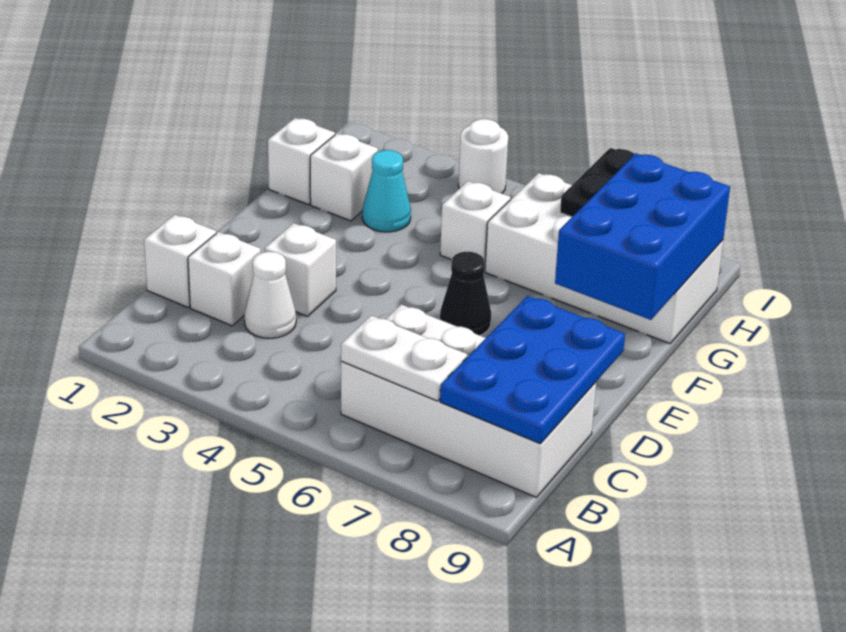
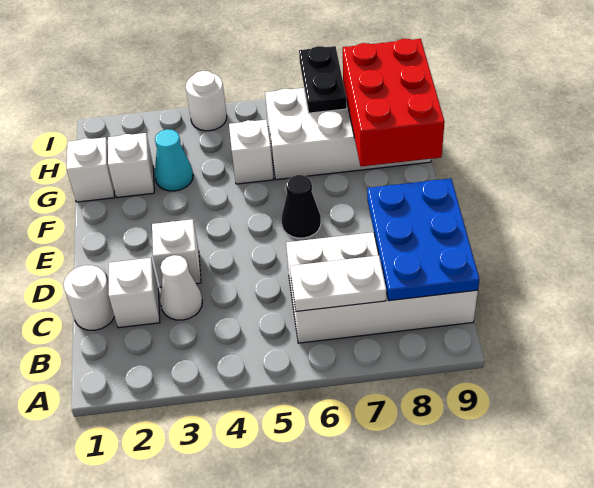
white 1x1 brick [144,215,216,307] -> white 1x1 round brick [64,265,115,330]
blue 2x3 brick [555,153,730,320] -> red 2x3 brick [343,39,445,166]

